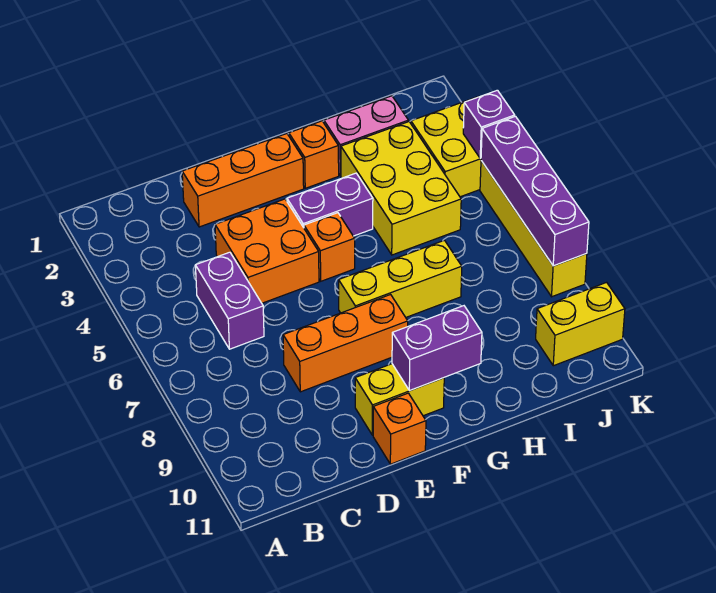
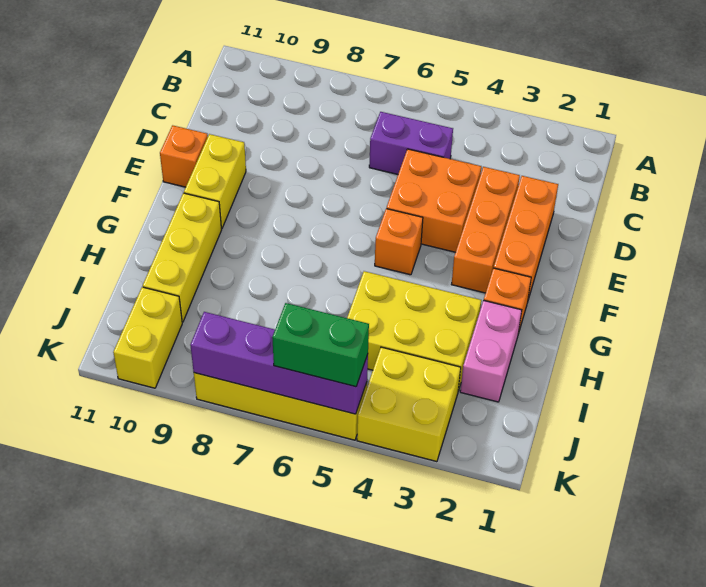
orange 1x3 brick [283,295,408,392] -> orange 1x3 brick moved to [451,167,520,293]
purple 1x2 brick [287,173,373,236] -> none
yellow 1x3 brick [339,240,462,317] -> yellow 1x3 brick moved to [143,193,222,322]
purple 1x2 brick [392,306,482,390] -> none
purple 1x1 brick [463,90,515,159] -> none
none -> green 1x2 brick [272,303,369,387]

